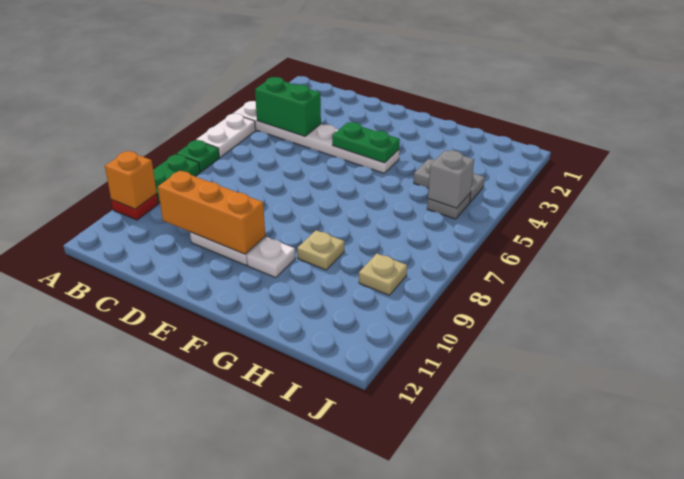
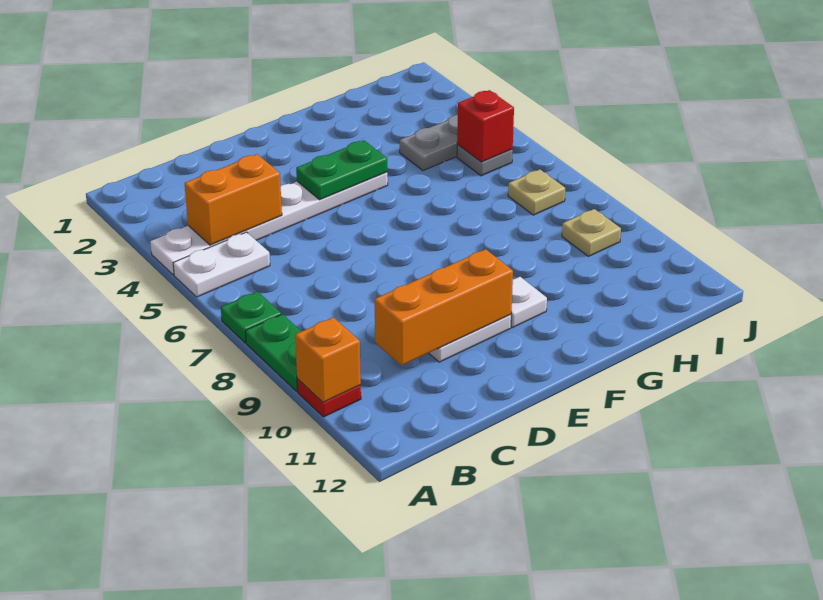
white 1x2 plate [196,113,256,157] -> white 1x2 plate turned to [173,232,270,297]
green 1x2 brick [255,77,321,136] -> orange 1x2 brick [185,154,282,245]
tan 1x1 plate [297,230,344,270] -> tan 1x1 plate moved to [508,169,565,215]
grey 1x1 brick [428,150,474,208] -> red 1x1 brick [457,90,514,162]

